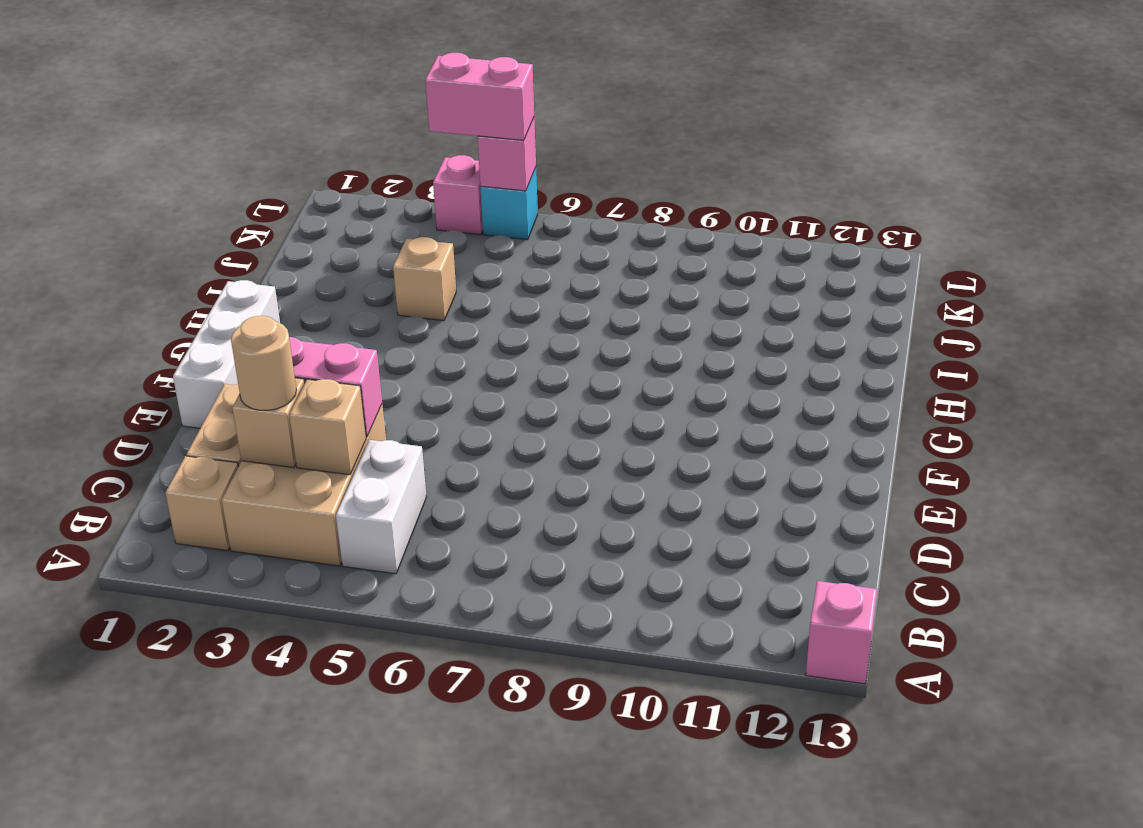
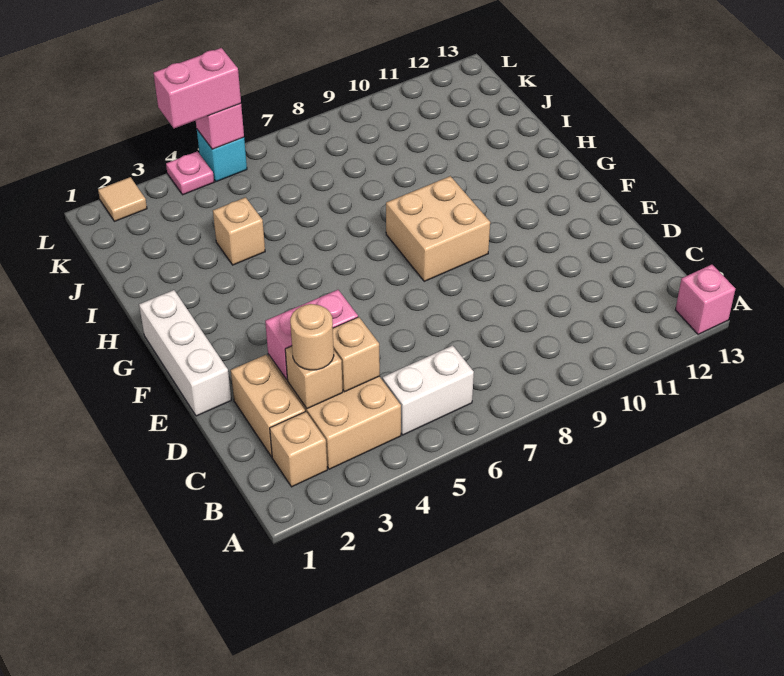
white 1x2 brick [336,440,426,574] -> white 1x2 brick turned to [382,345,474,435]
none -> tan 2x2 brick [386,176,490,281]
none -> tan 1x1 tile [98,177,147,221]
pink 1x1 brick [433,155,483,235] -> pink 1x1 plate [166,151,214,195]

